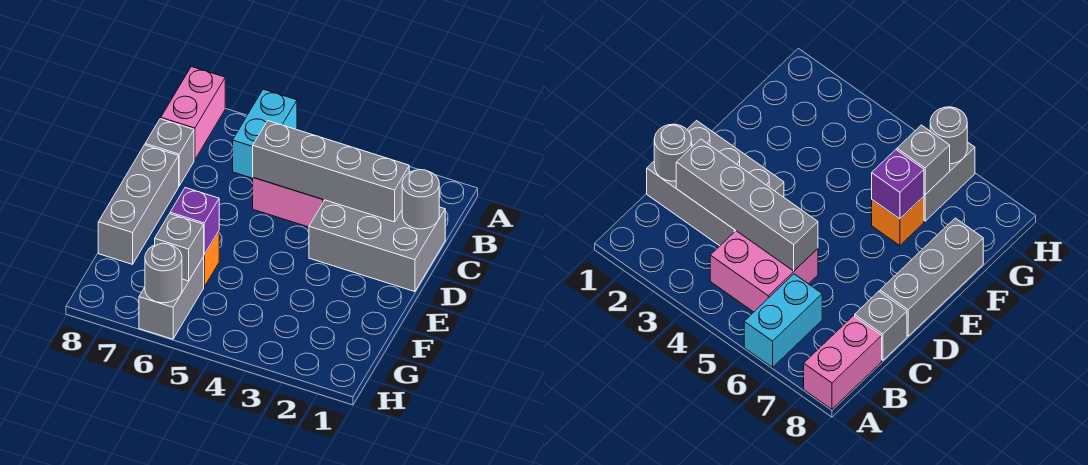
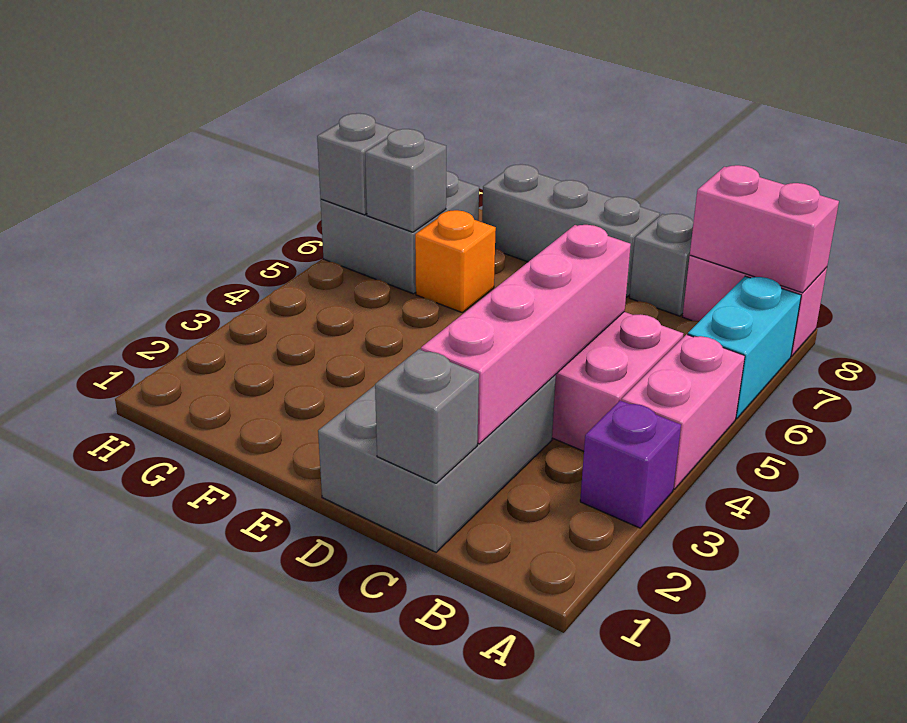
none -> pink 1x2 brick [622,334,745,489]
cyan 1x2 brick [233,89,297,178] -> cyan 1x2 brick turned to [688,276,801,419]
none -> pink 1x2 brick [690,165,839,293]
grey 1x1 round brick [402,170,439,229] -> grey 1x1 brick [375,349,479,483]
grey 1x4 brick [253,121,409,222] -> pink 1x4 brick [421,225,631,444]
purple 1x1 brick [170,188,219,255] -> purple 1x1 brick moved to [580,401,681,528]
grey 1x2 brick [139,257,204,339] -> grey 2x2 brick [320,171,479,294]
grey 1x1 round brick [145,243,182,303] -> grey 1x1 brick [317,113,396,215]

